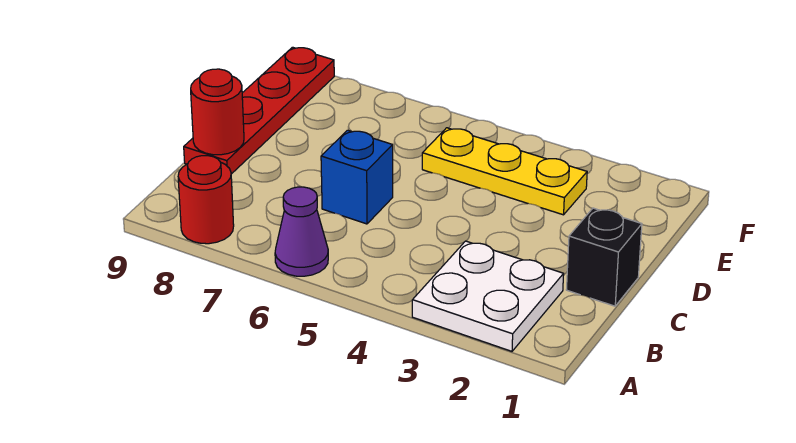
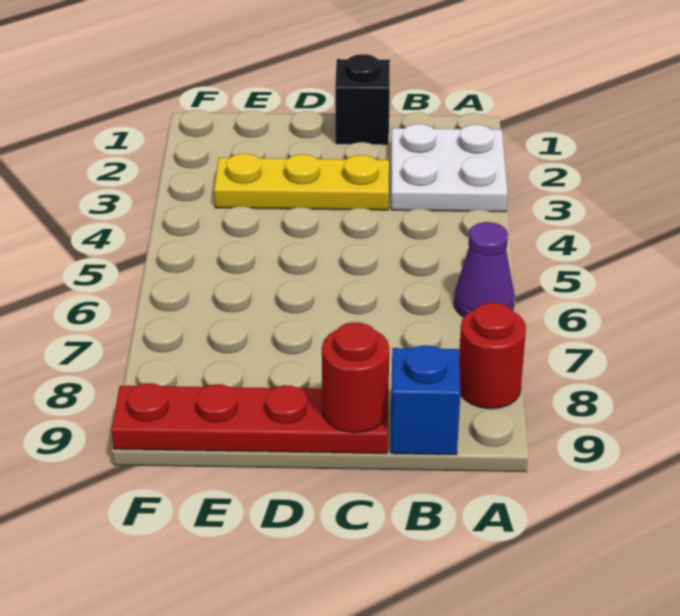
blue 1x1 brick [321,130,393,224] -> blue 1x1 brick moved to [391,345,460,455]
yellow 1x3 plate [422,128,587,215] -> yellow 1x3 plate turned to [214,154,389,210]

